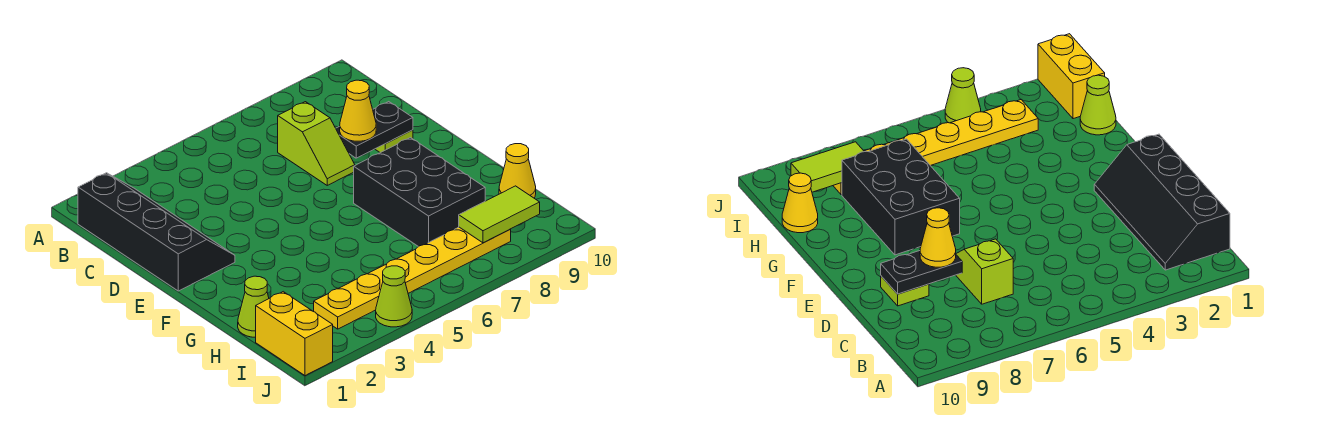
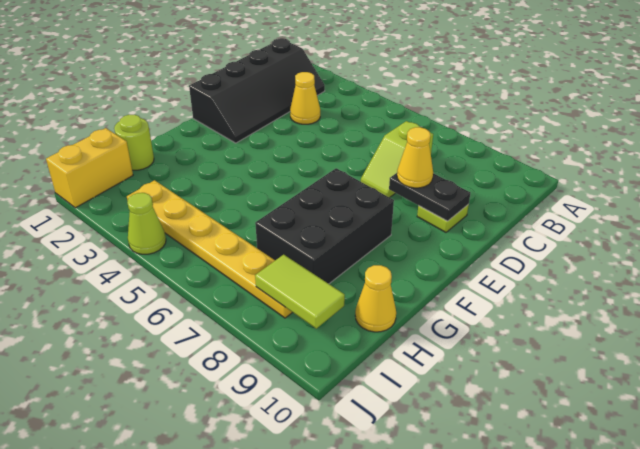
none -> yellow 1x1 cone [290,72,320,124]
lime 1x1 cone [238,276,269,337] -> lime 1x1 round brick [114,115,154,170]

